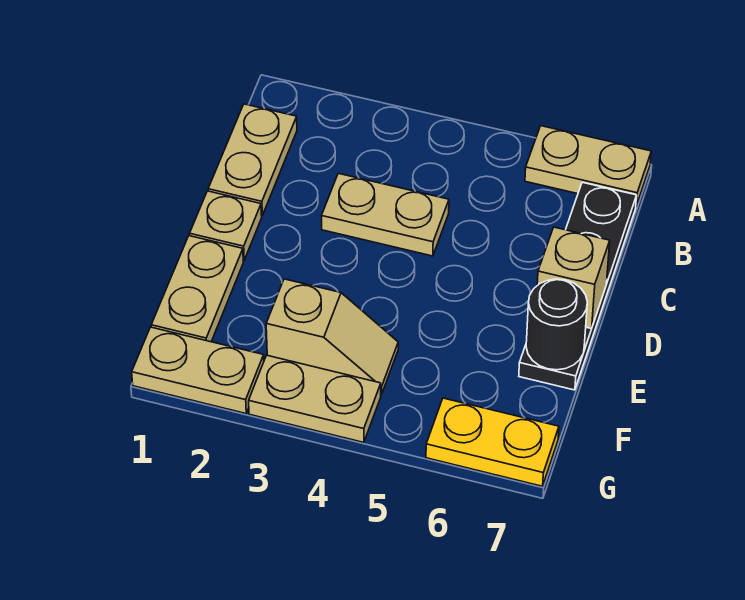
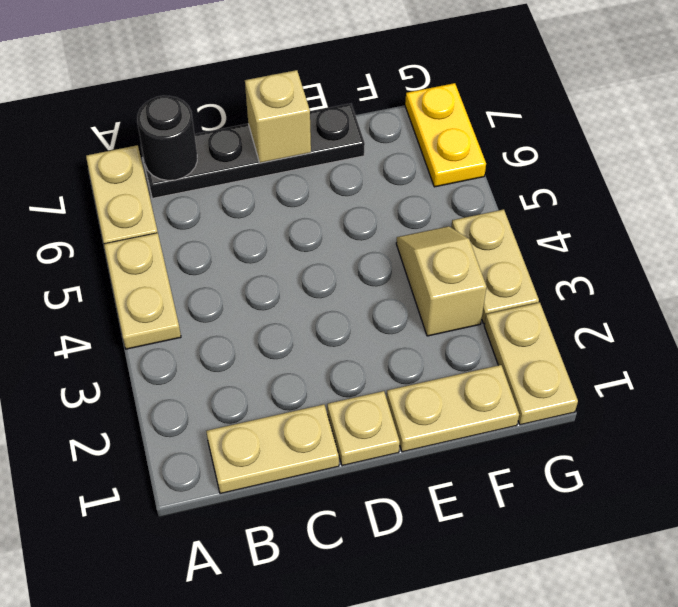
tan 1x2 plate [322,173,449,256] -> tan 1x2 plate moved to [104,233,181,349]
black 1x1 round brick [526,279,587,370] -> black 1x1 round brick moved to [137,96,197,180]

